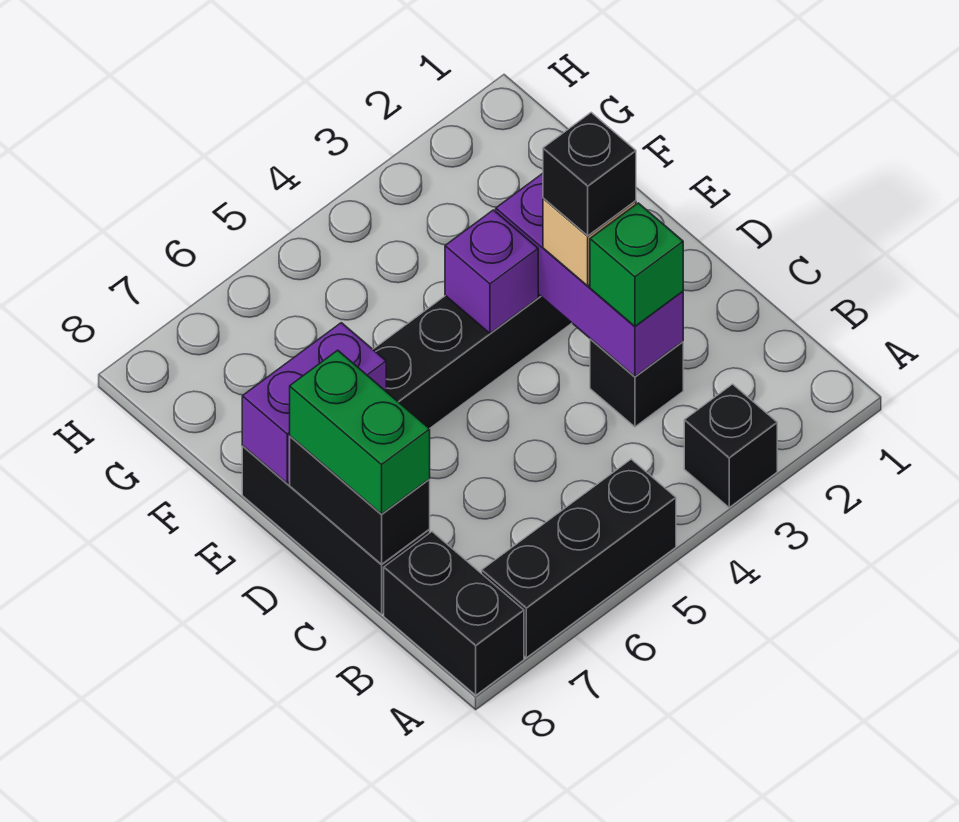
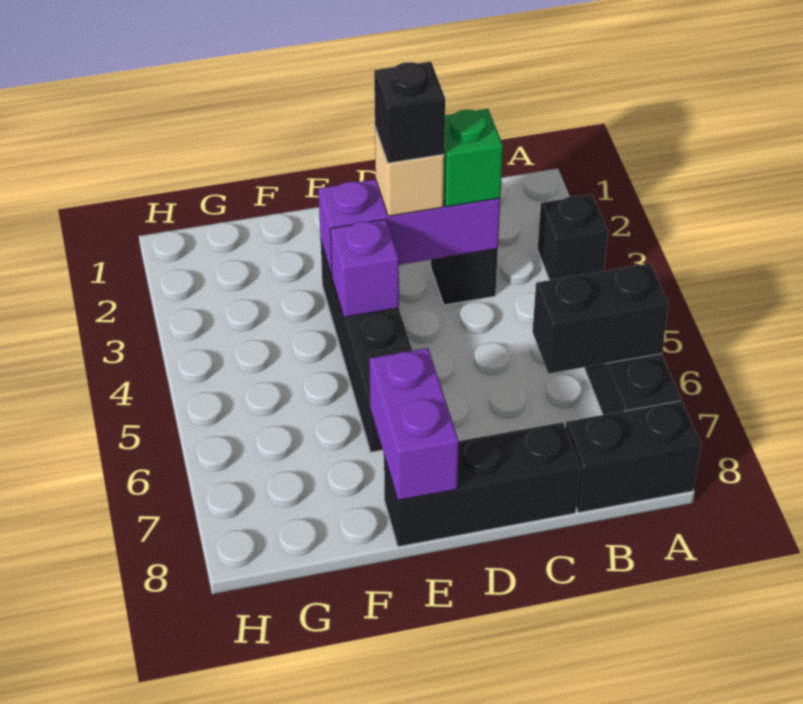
black 1x2 brick [290,436,430,564] -> black 1x2 brick moved to [532,263,669,374]
green 1x2 brick [290,350,430,514] -> none

